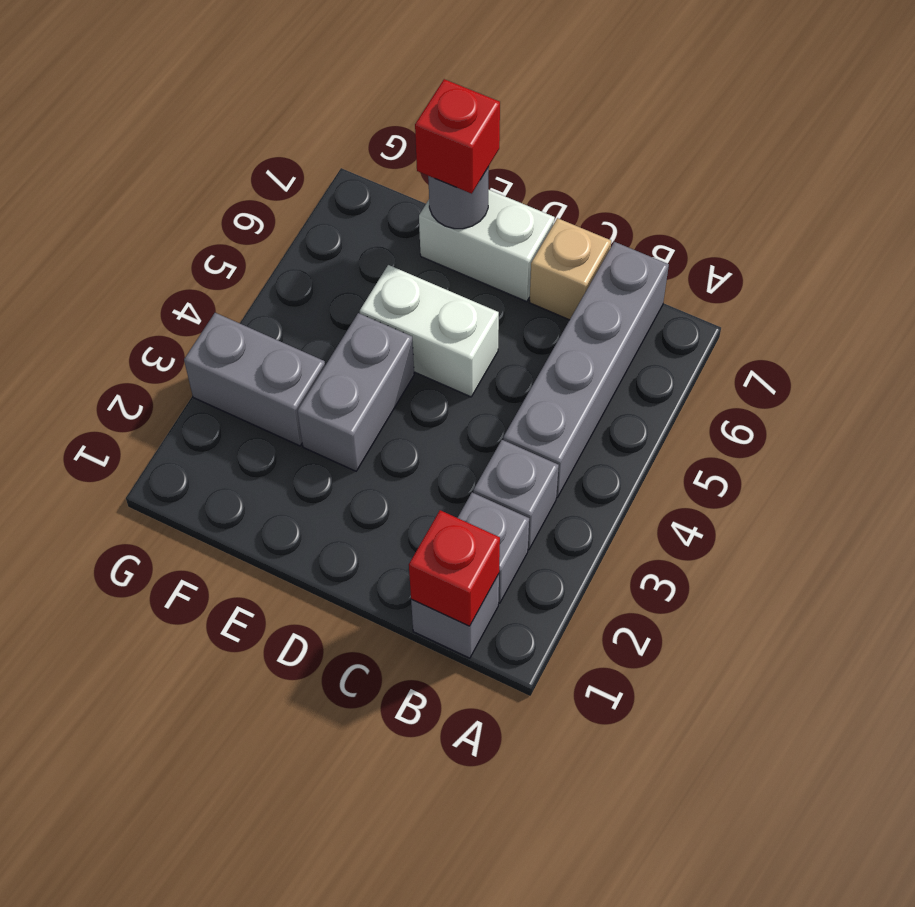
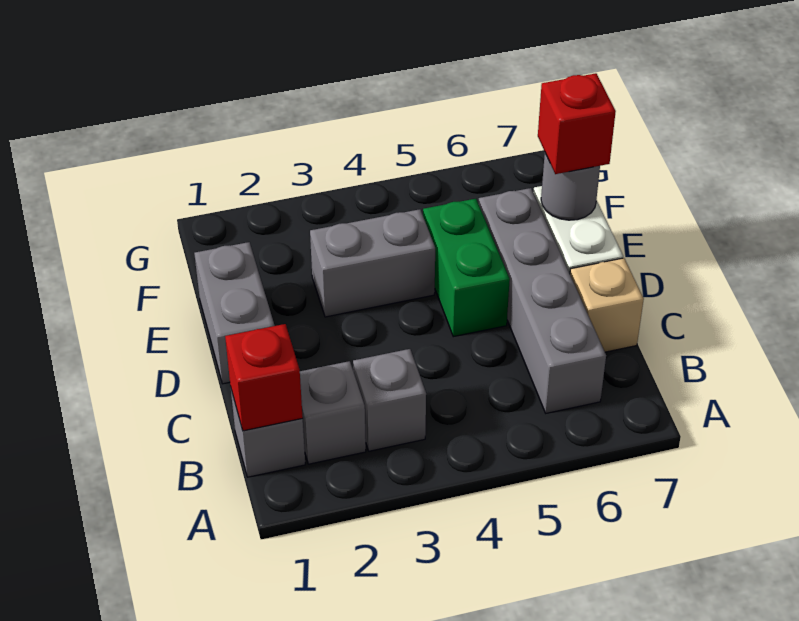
grey 1x4 brick [503,242,669,498] -> grey 1x4 brick turned to [479,188,606,413]
white 1x2 brick [360,265,499,397] -> green 1x2 brick [423,199,510,337]
grey 1x2 brick [184,313,325,446] -> grey 1x2 brick moved to [194,242,275,384]

